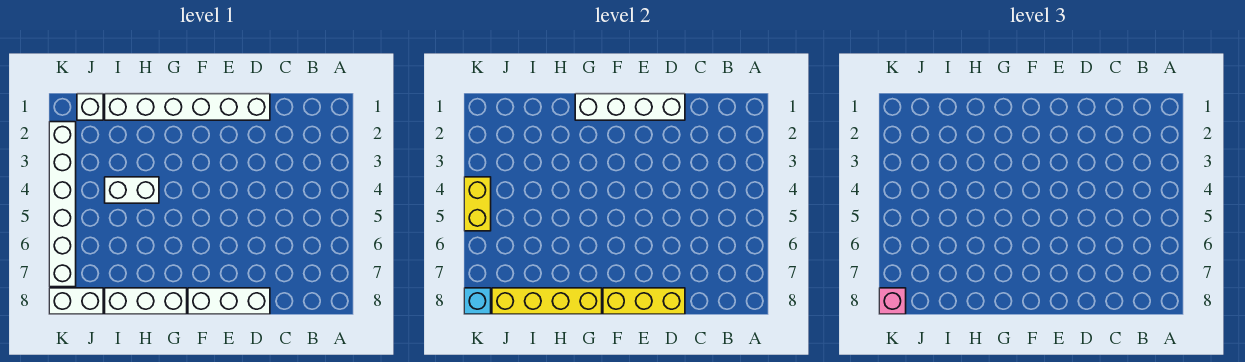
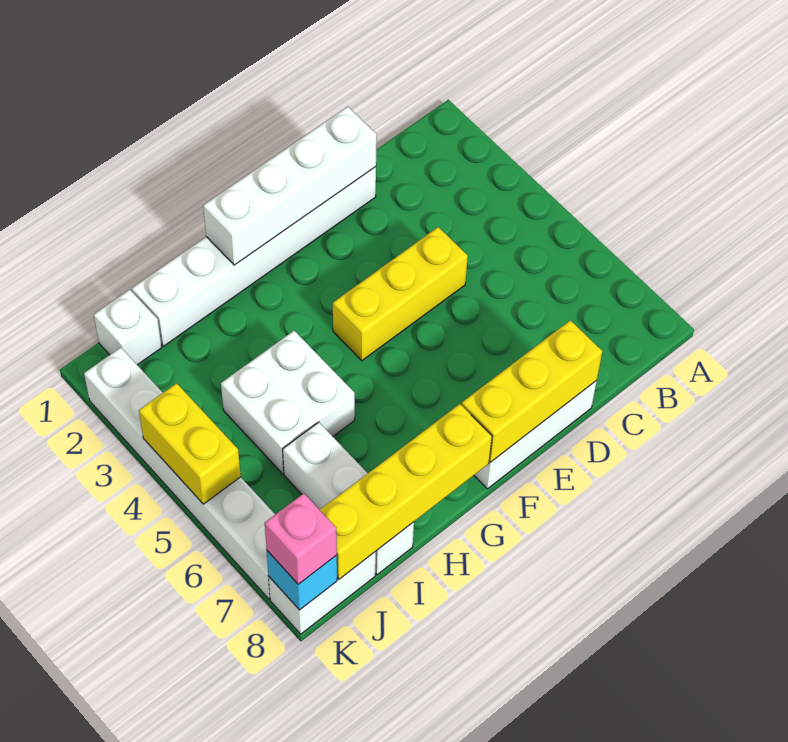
none -> yellow 1x3 brick [333,227,468,361]
white 1x3 brick [105,288,187,314] -> white 1x3 brick turned to [283,422,414,575]
white 1x2 brick [105,177,159,203] -> white 2x2 brick [221,331,355,474]

